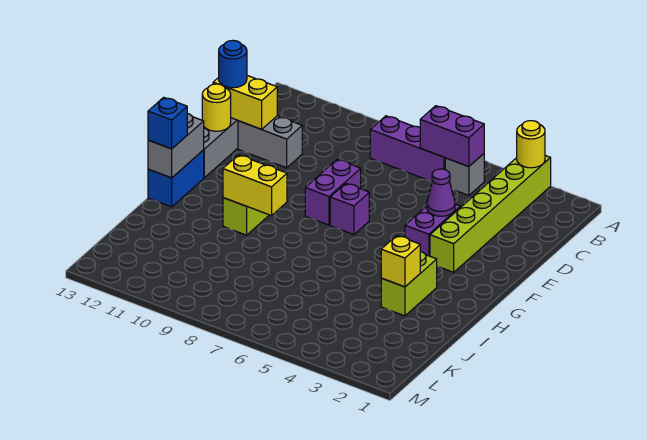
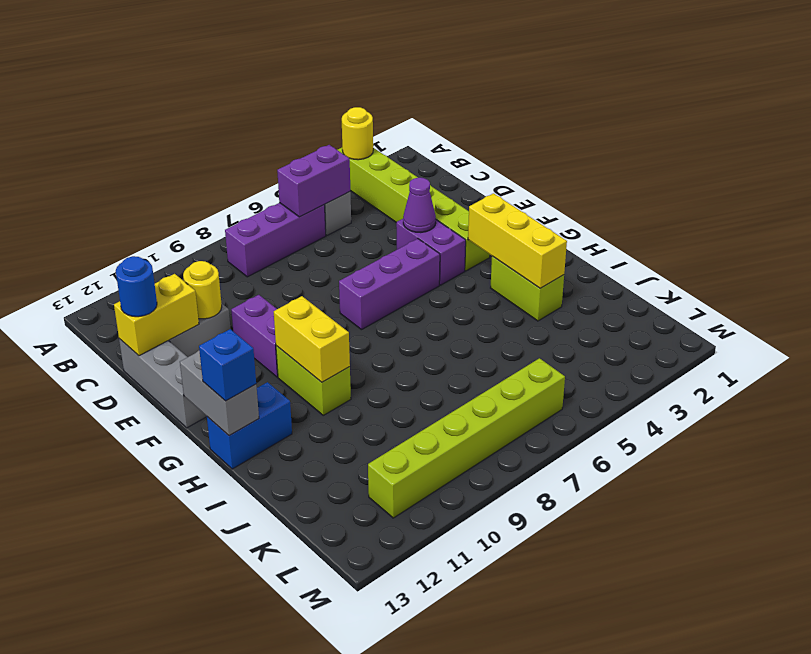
purple 1x2 brick [305,159,361,225] -> purple 1x2 brick moved to [231,295,278,377]
yellow 1x1 round brick [202,84,231,131] -> yellow 1x1 round brick moved to [183,261,222,319]
purple 1x1 brick [330,183,369,235] -> purple 1x3 brick [339,239,440,330]
blue 1x2 brick [148,150,204,207] -> blue 1x2 brick turned to [207,382,292,469]
yellow 1x2 brick [223,155,287,216] -> yellow 1x2 brick turned to [274,296,350,382]
yellow 1x1 brick [381,236,420,287] -> yellow 1x3 brick [468,193,567,288]
none -> lime 1x6 brick [368,358,565,518]

